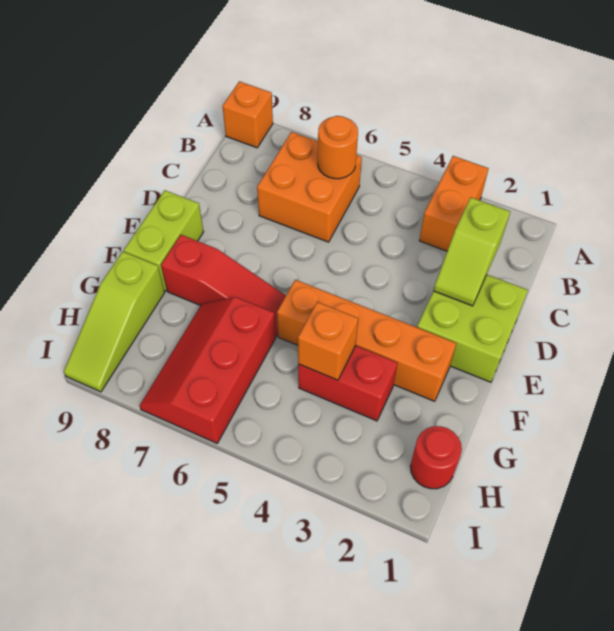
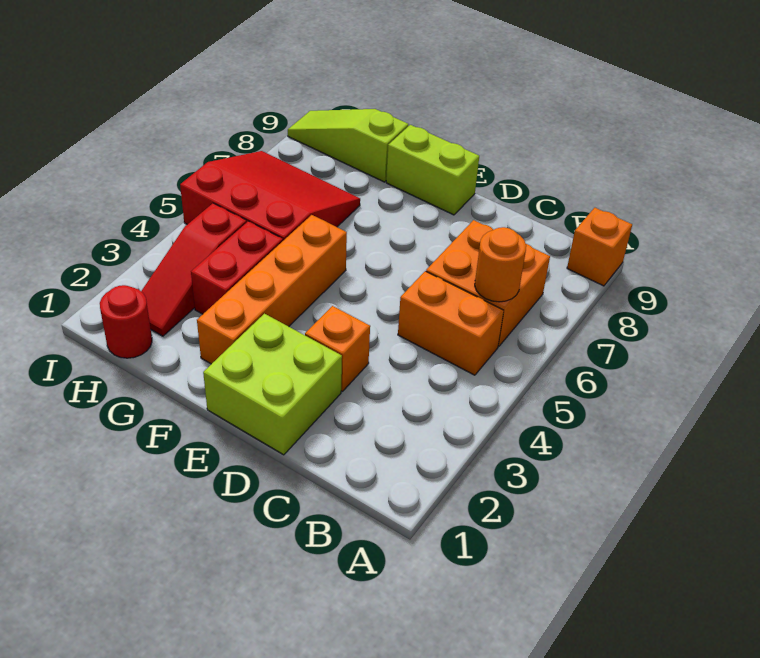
orange 1x2 brick [419,156,489,251] -> orange 1x2 brick moved to [398,271,504,375]
lime 1x2 slope [434,198,510,306] -> none
red 1x3 slope [161,235,286,336] -> red 1x3 slope moved to [141,203,247,336]
orange 1x1 brick [298,302,358,380] -> orange 1x1 brick moved to [305,306,370,391]
red 2x3 slope [140,297,276,443] -> red 3x3 slope [180,151,360,241]

